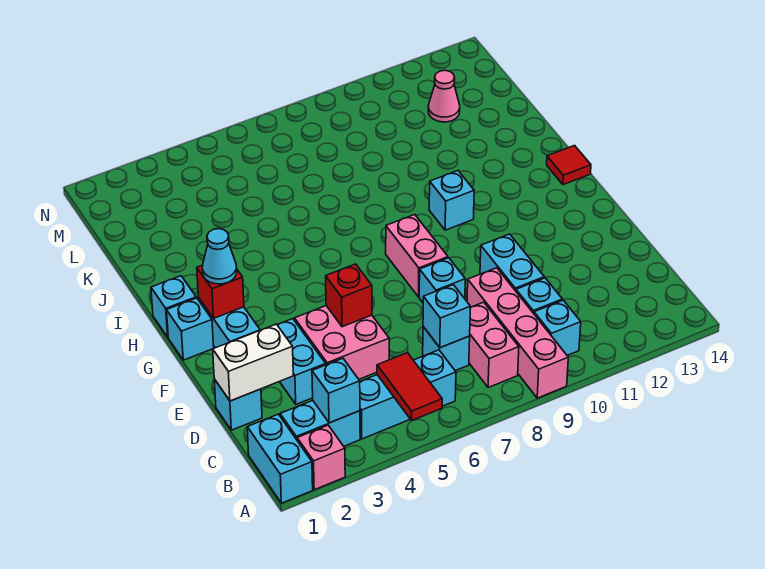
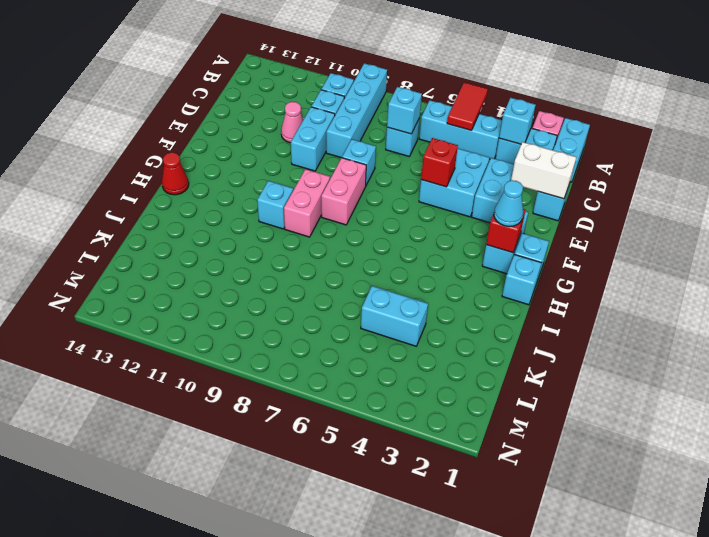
pink 1x4 brick [467,268,568,398] -> cyan 1x4 brick [326,63,387,158]
pink 1x2 brick [469,302,519,388] -> pink 1x2 brick moved to [284,169,330,237]
pink 2x2 brick [294,306,389,379] -> cyan 2x2 brick [419,149,489,217]
red 1x1 tile [547,146,591,185] -> red 1x1 cone [162,152,189,195]
none -> cyan 1x2 brick [361,286,428,346]
pink 1x1 cone [428,70,460,122] -> pink 1x1 cone moved to [281,102,303,143]

